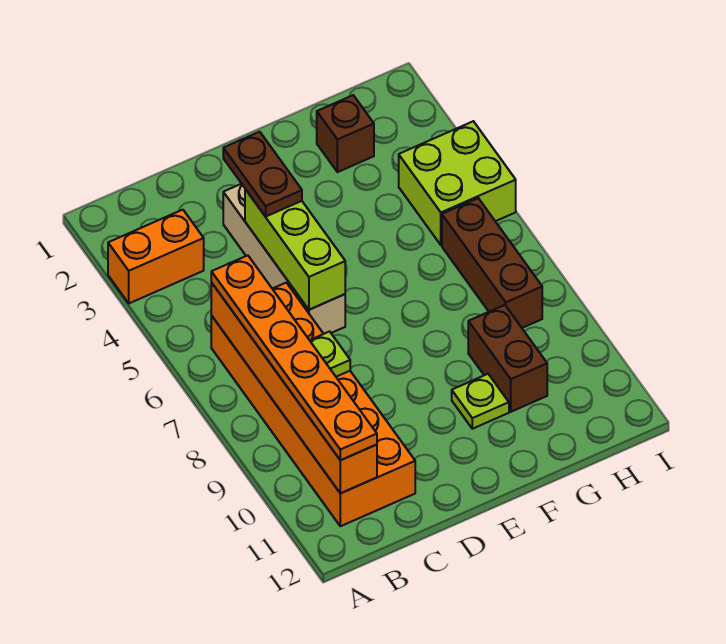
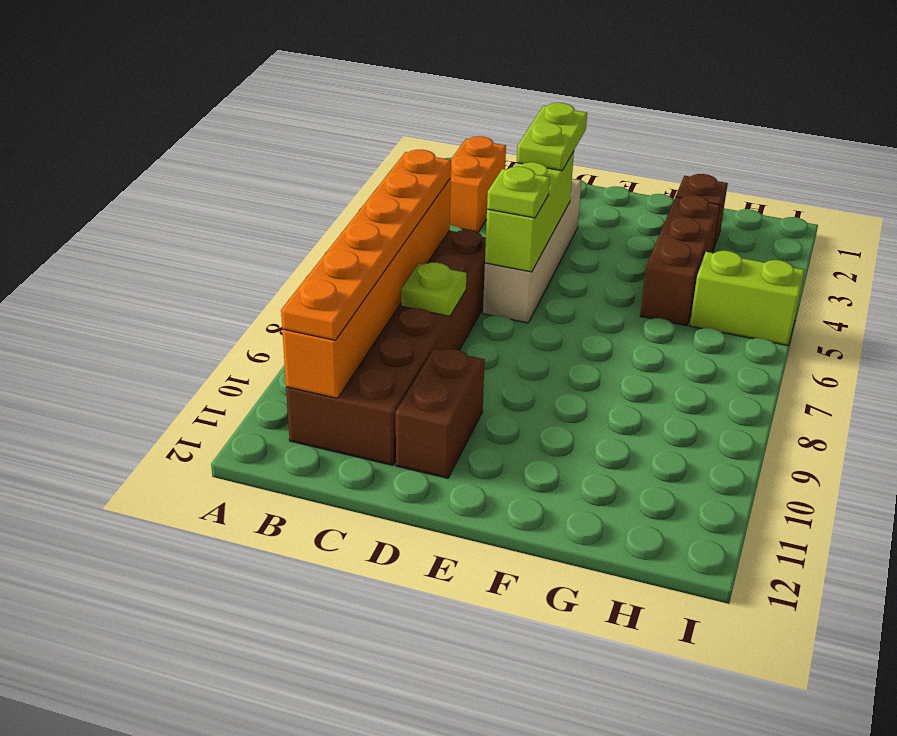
orange 1x2 brick [108,210,204,303] -> orange 1x2 brick turned to [450,136,506,232]
orange 2x6 brick [211,283,415,526] -> brown 2x6 brick [286,230,486,465]
brown 1x2 plate [223,132,302,217] -> lime 1x2 plate [517,103,587,171]
lime 1x1 plate [452,374,509,429] -> lime 1x1 plate moved to [487,167,550,218]
brown 1x2 brick [468,305,547,412] -> brown 1x2 brick moved to [396,349,485,478]
lime 2x2 brick [399,121,516,245] -> lime 1x2 brick [690,251,805,345]
brown 1x3 brick [442,198,542,328] -> brown 1x3 brick moved to [640,195,720,326]

